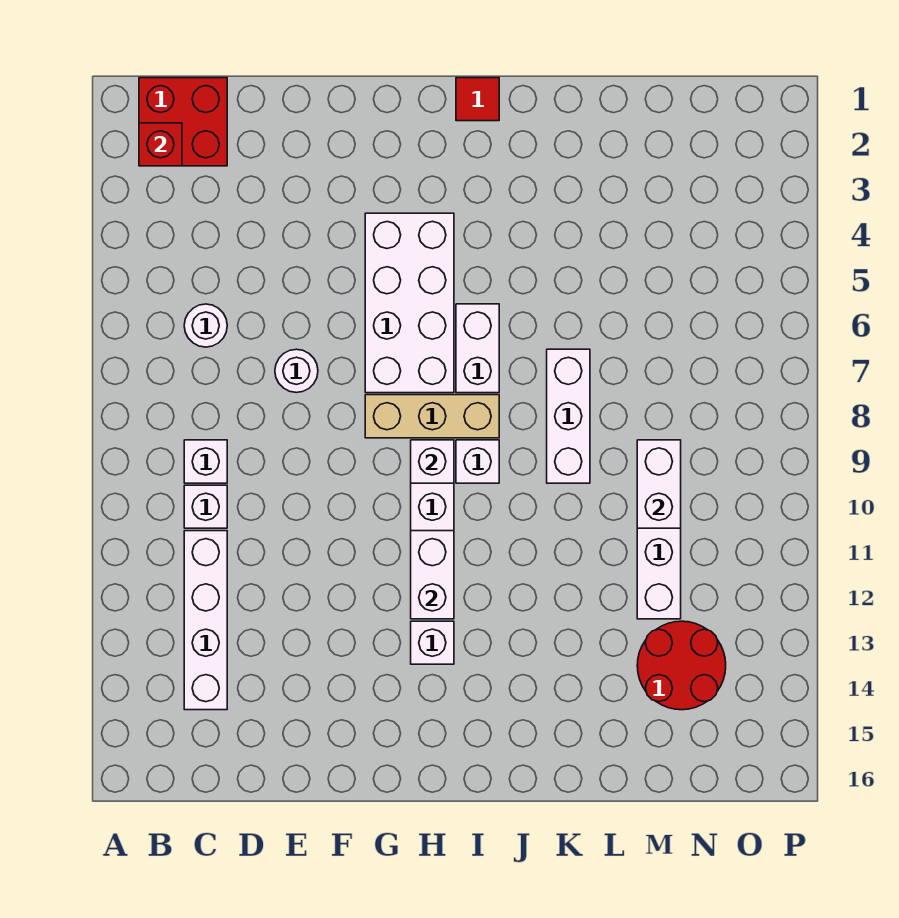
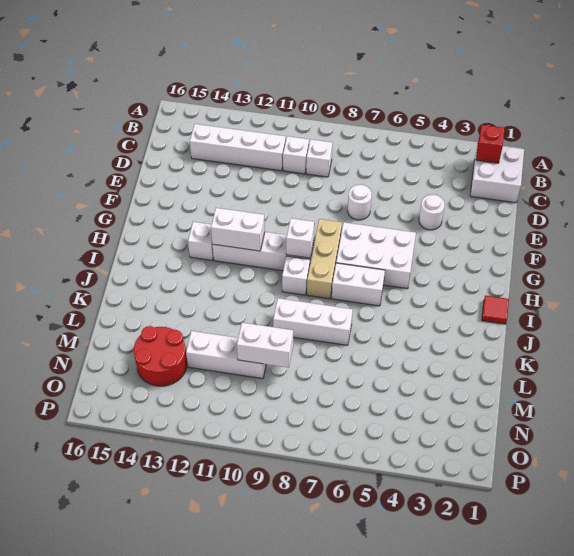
red 2x2 brick [139,78,227,166] -> white 2x2 brick [470,145,524,203]
white 1x1 round brick [184,304,227,347] -> white 1x1 round brick moved to [419,195,445,230]
white 2x4 brick [365,213,454,393] -> white 2x3 brick [336,222,416,289]

